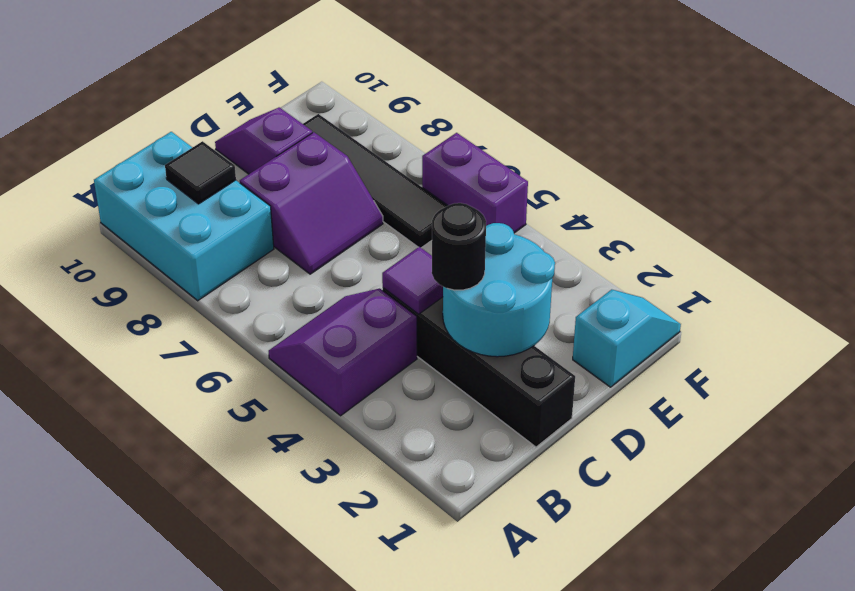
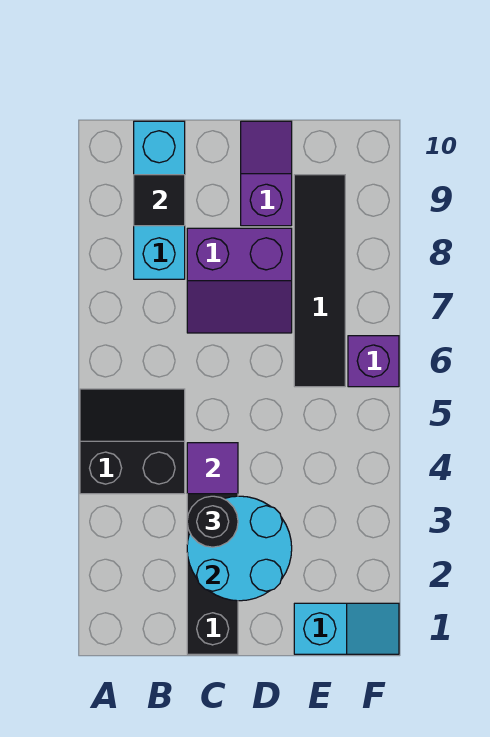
purple 2x2 slope [269,289,417,416] -> black 2x2 slope [80,389,185,494]
cyan 2x3 brick [94,132,274,301] -> cyan 1x3 brick [134,121,185,279]
purple 1x2 brick [422,133,528,233] -> purple 1x1 brick [348,336,399,387]

